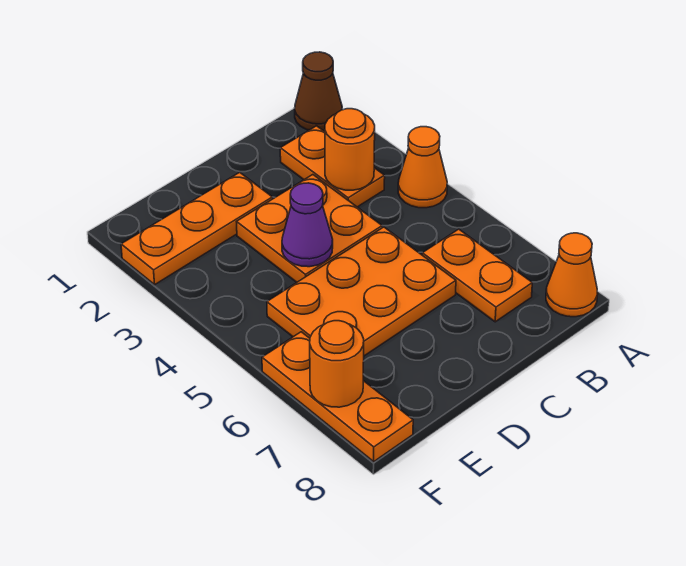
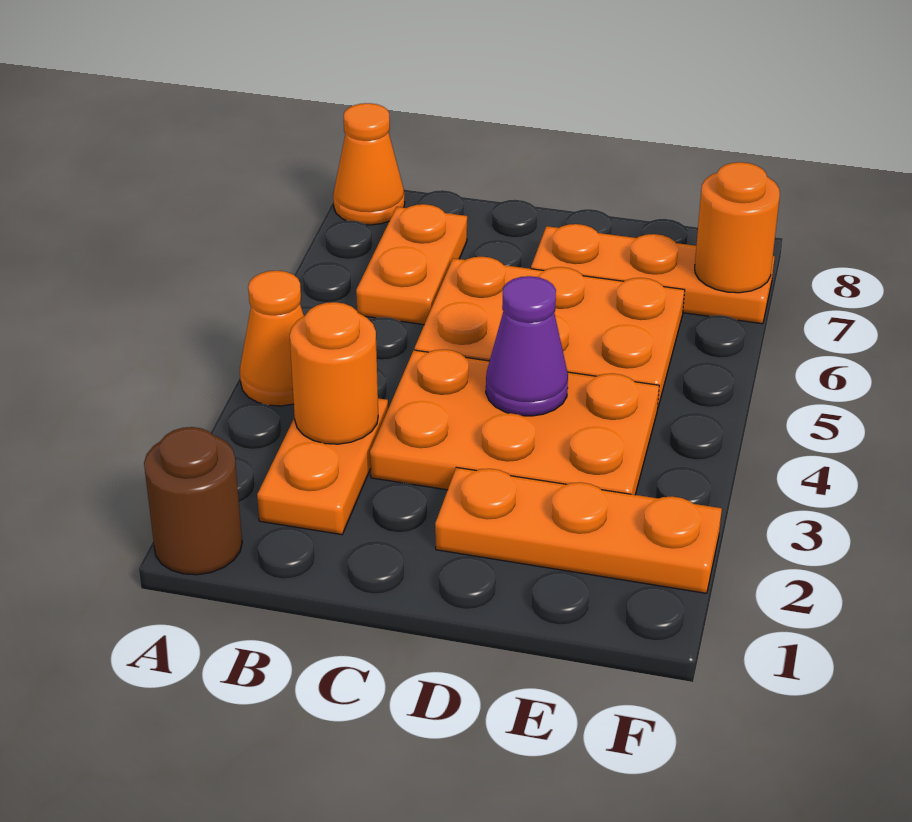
brown 1x1 cone [295,52,342,131] -> brown 1x1 round brick [144,427,242,575]
orange 2x2 plate [237,175,382,282] -> orange 2x3 plate [370,349,659,495]
orange 1x3 plate [262,332,413,462] -> orange 1x3 plate turned to [531,224,775,324]

